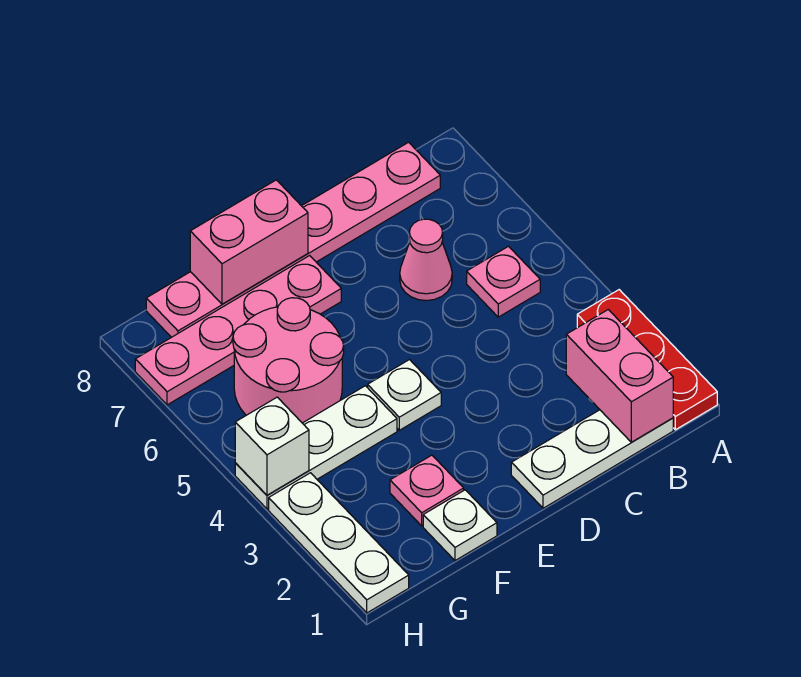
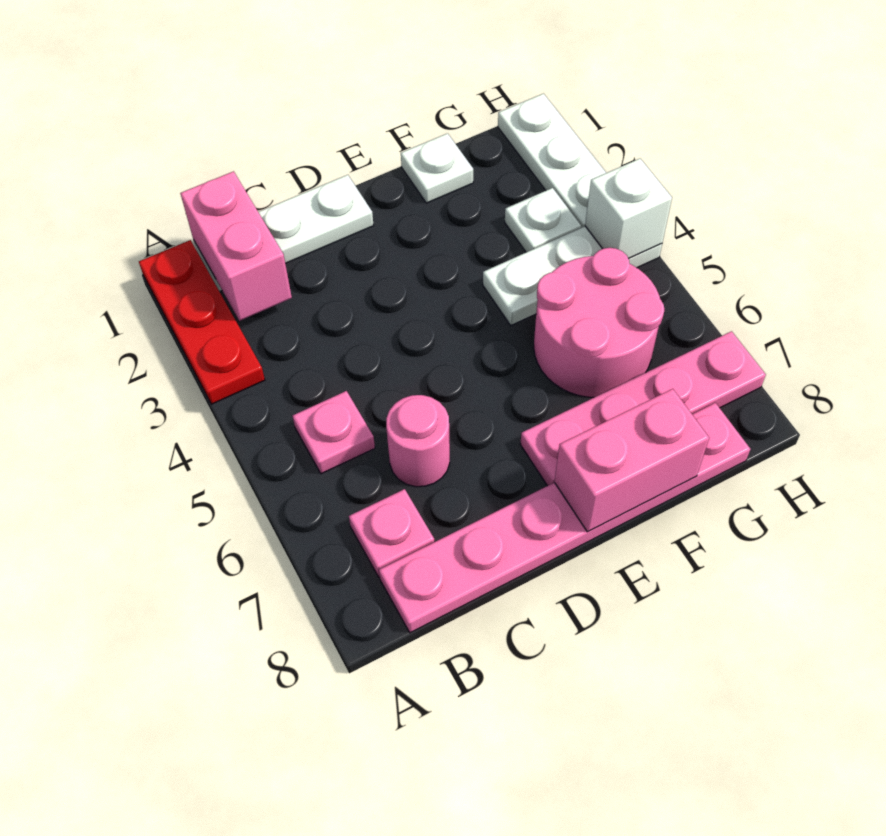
pink 1x1 cone [400,219,452,301] -> pink 1x1 round brick [386,395,450,487]
white 1x1 plate [368,360,441,430] -> white 1x1 plate moved to [505,188,581,252]
pink 1x1 plate [390,455,464,526] -> pink 1x1 plate moved to [349,489,434,577]

